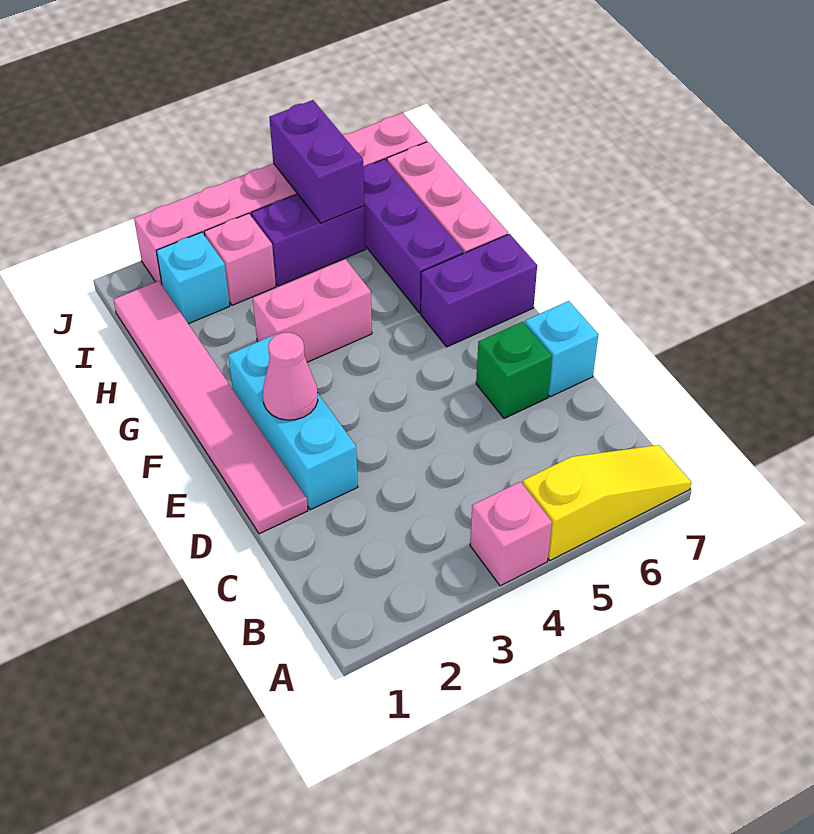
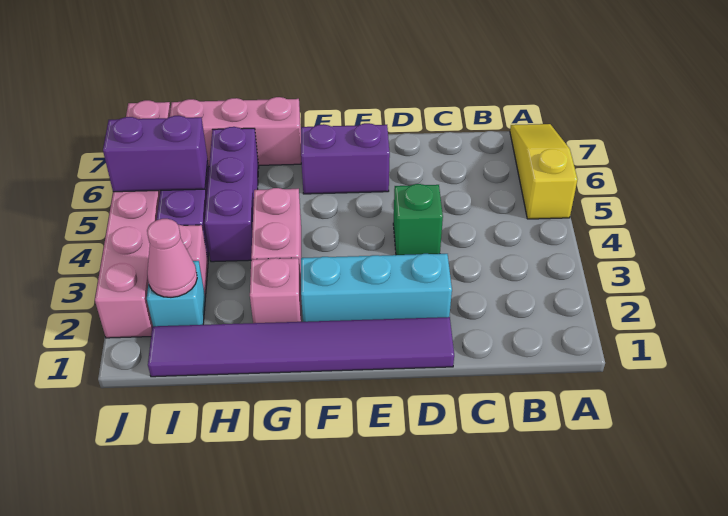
pink 1x1 brick [470,482,552,586] -> pink 1x1 brick moved to [250,258,301,323]
pink 1x6 tile [113,281,308,534] -> purple 1x6 tile [148,317,454,377]
green 1x1 brick [476,322,552,418] -> green 1x1 brick moved to [393,184,443,255]
cyan 1x1 brick [525,301,598,397] -> none
pink 1x1 cone [263,333,318,420] -> pink 1x1 cone moved to [147,219,197,297]
purple 1x2 brick [421,234,537,347] -> purple 1x2 brick turned to [301,123,390,194]
purple 1x3 brick [363,159,463,313] -> purple 1x3 brick turned to [205,127,259,262]

